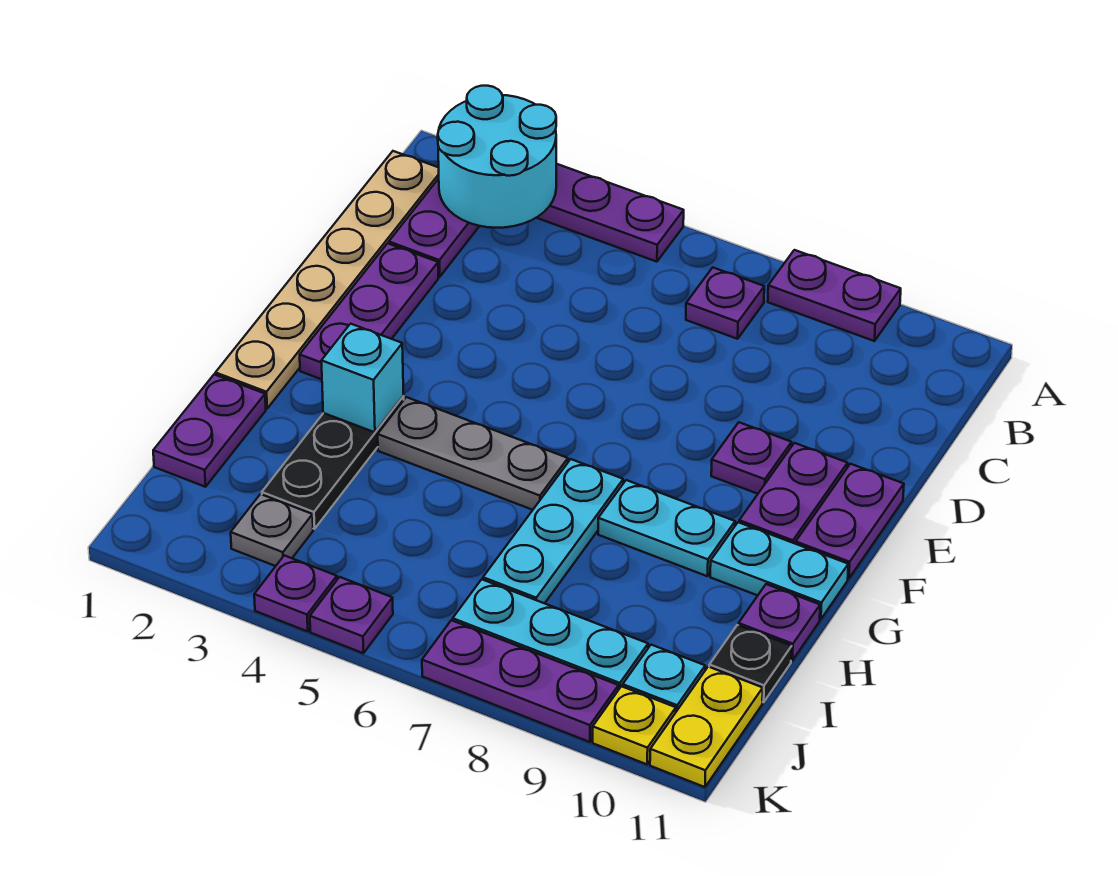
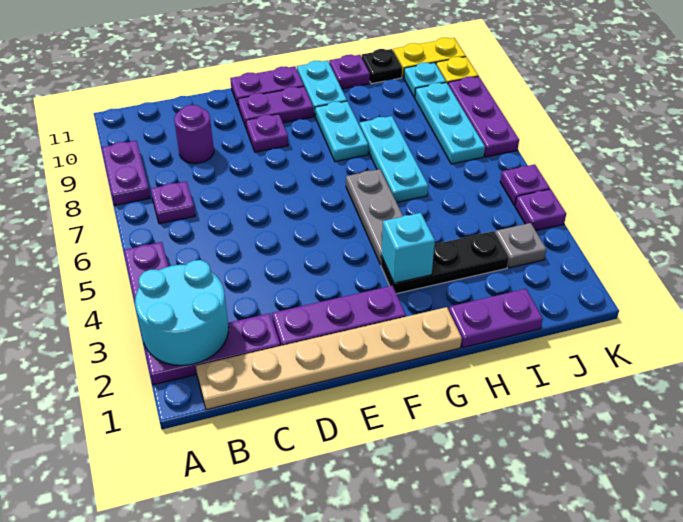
none -> purple 1x1 round brick [174,105,214,163]
cyan 1x3 plate [483,459,623,603] -> cyan 1x3 plate turned to [360,116,428,202]

